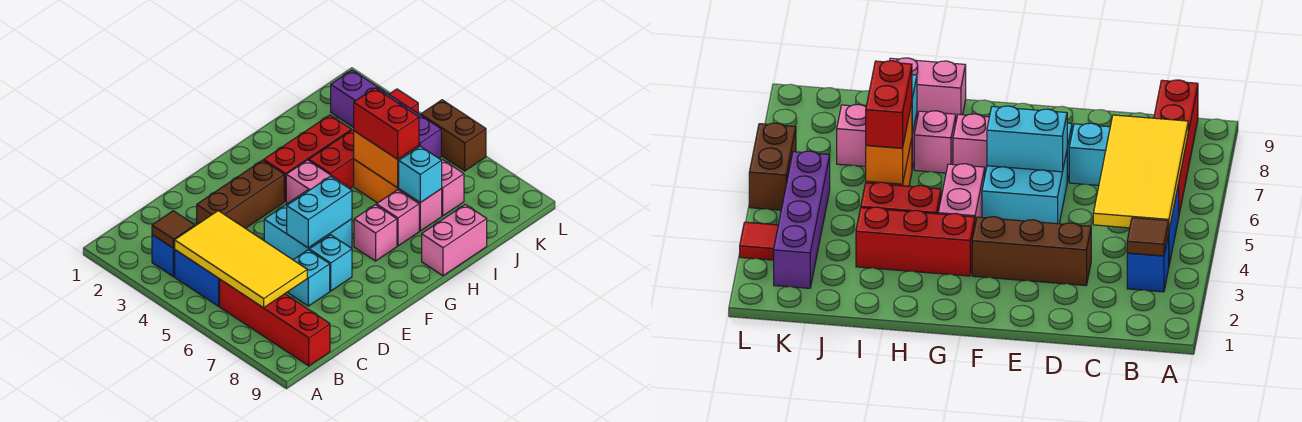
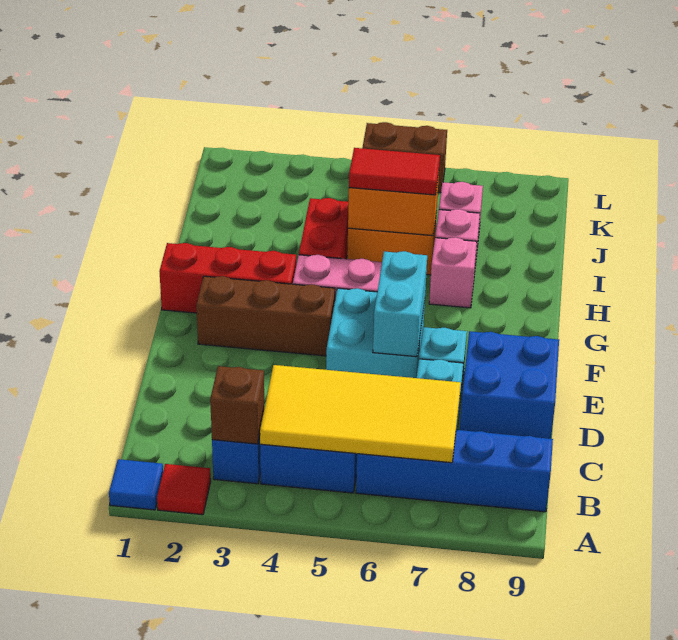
none -> blue 1x1 tile [109,459,163,510]
brown 1x1 tile [152,211,195,248] -> brown 1x1 brick [210,366,264,444]
red 1x4 brick [220,280,330,366] -> blue 1x4 brick [356,430,553,512]
brown 1x3 brick [197,160,284,228] -> brown 1x3 brick turned to [196,276,335,356]
none -> blue 2x2 brick [460,331,559,439]
red 1x3 brick [264,115,351,201] -> red 1x3 brick turned to [159,243,296,313]
pink 1x1 brick [354,205,397,261] -> none
pink 1x2 brick [422,205,487,276] -> none
red 1x2 brick [354,88,419,159] -> red 1x2 tile [349,148,440,195]
cyan 1x1 brick [398,146,442,203] -> none
purple 1x4 brick [331,70,441,158] -> none
red 1x1 tile [389,89,418,113] -> red 1x1 tile moved to [157,464,211,515]

